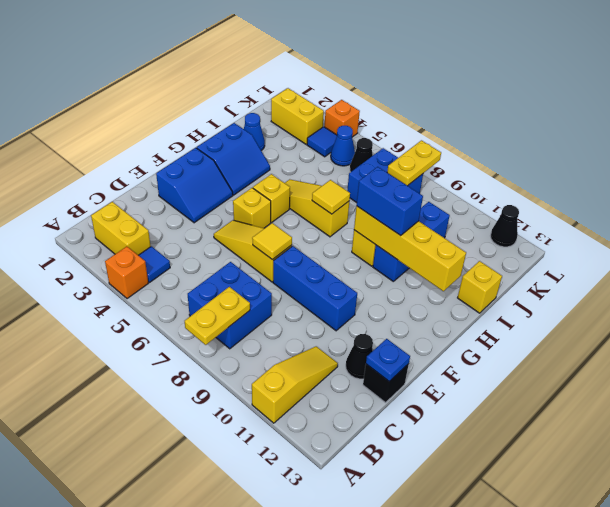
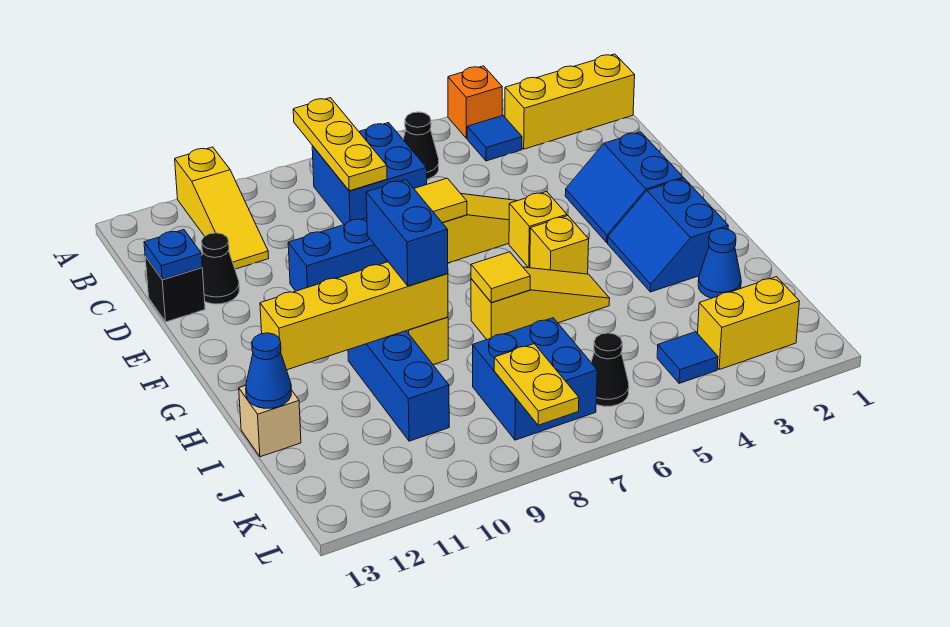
yellow 1x2 plate [185,287,250,345] -> yellow 1x3 plate [293,98,387,191]
yellow 1x2 brick [91,202,151,255] -> yellow 1x3 brick [505,54,635,149]
blue 1x2 brick [357,167,423,236] -> blue 1x2 brick turned to [366,180,448,286]
yellow 1x1 brick [458,261,502,313] -> tan 1x1 brick [239,385,301,457]
blue 1x1 cone [331,126,355,166] -> blue 1x1 cone moved to [246,333,291,408]
orange 1x1 brick [324,100,360,137] -> none
black 1x1 cone [490,205,519,247] -> black 1x1 cone moved to [403,112,439,179]

